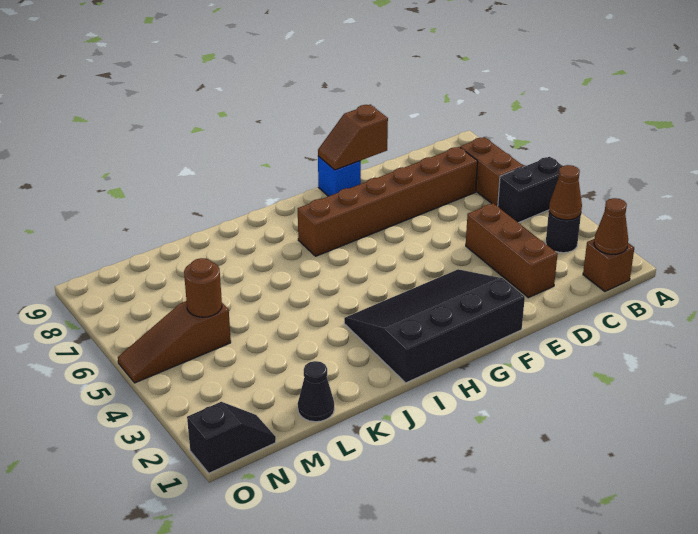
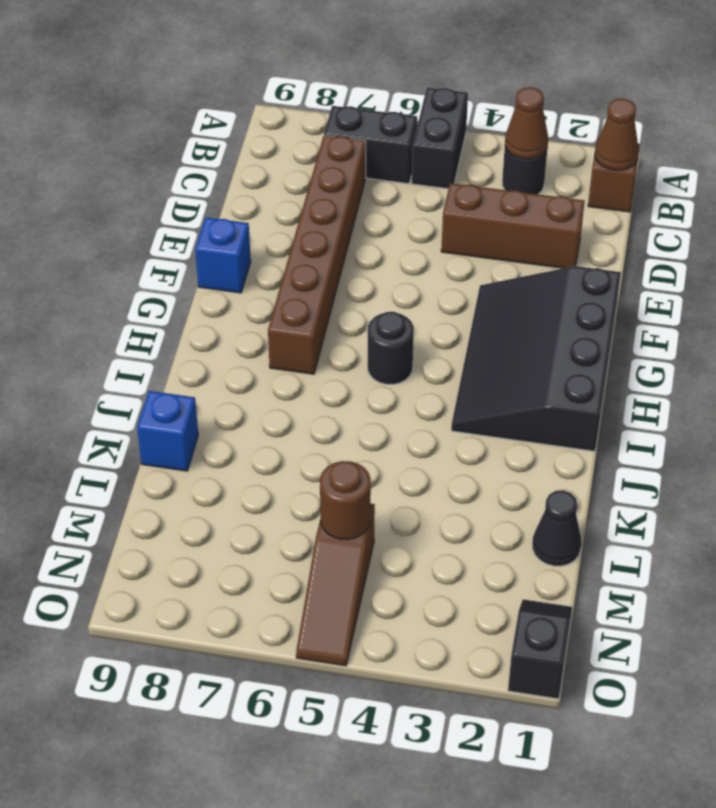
brown 1x2 brick [460,137,523,206] -> black 1x2 brick [324,106,417,184]
brown 1x2 slope [318,104,388,170] -> none
none -> black 1x1 round brick [368,312,414,384]
none -> blue 1x1 brick [137,391,198,471]

